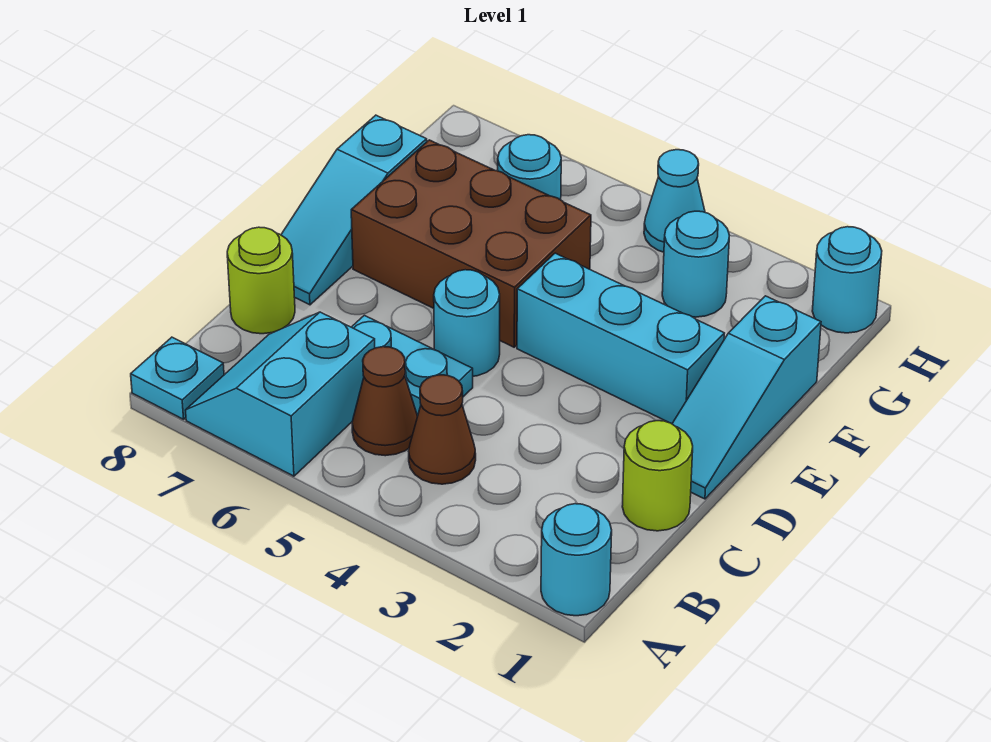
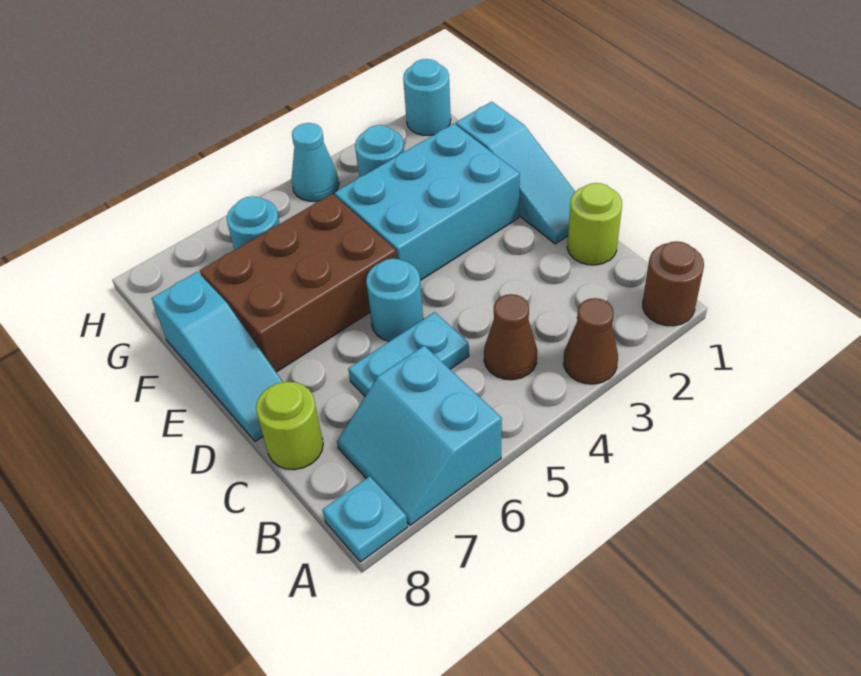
cyan 1x1 round brick [541,504,612,616] -> brown 1x1 round brick [643,241,704,326]
brown 1x1 cone [352,347,418,456] -> brown 1x1 cone moved to [563,298,618,384]
cyan 1x3 brick [517,253,724,424] -> cyan 2x3 brick [334,124,520,280]

